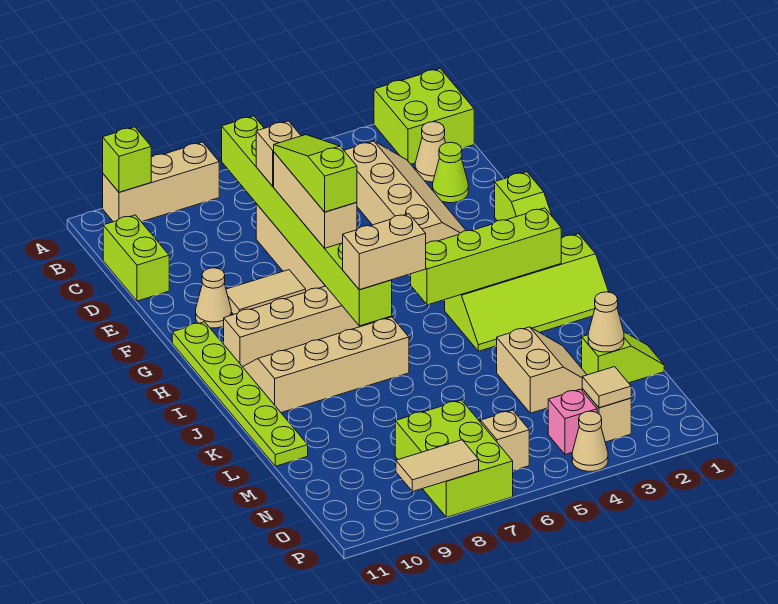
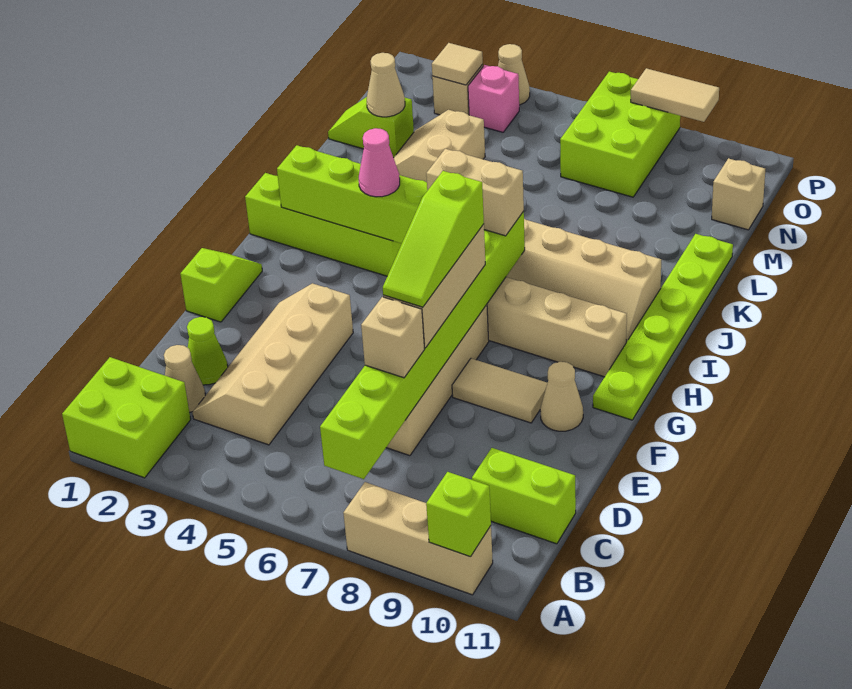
lime 1x2 brick [103,215,169,301] -> lime 1x2 brick turned to [472,448,576,544]
none -> pink 1x1 cone [359,128,400,197]
tan 1x1 brick [480,410,529,471] -> tan 1x1 brick moved to [712,158,765,230]

